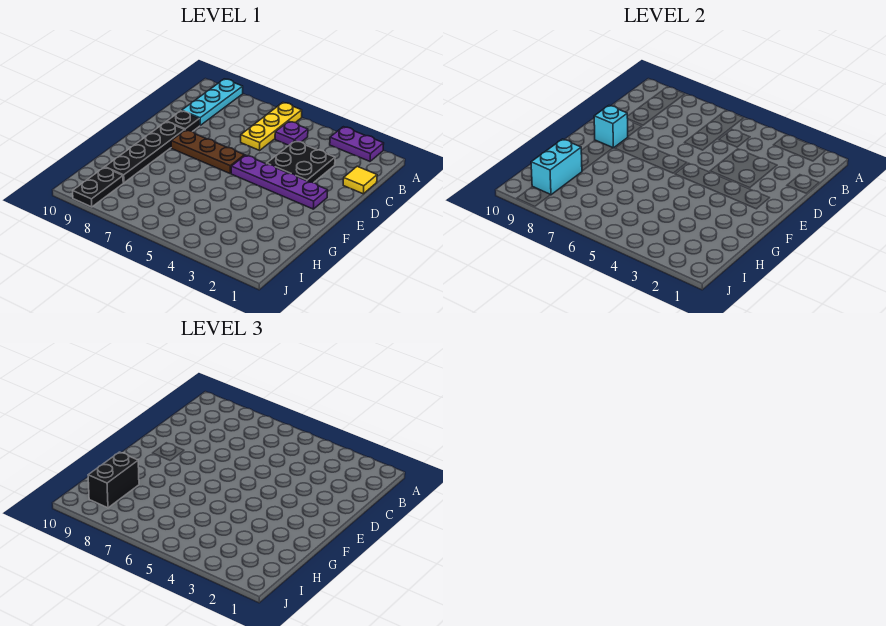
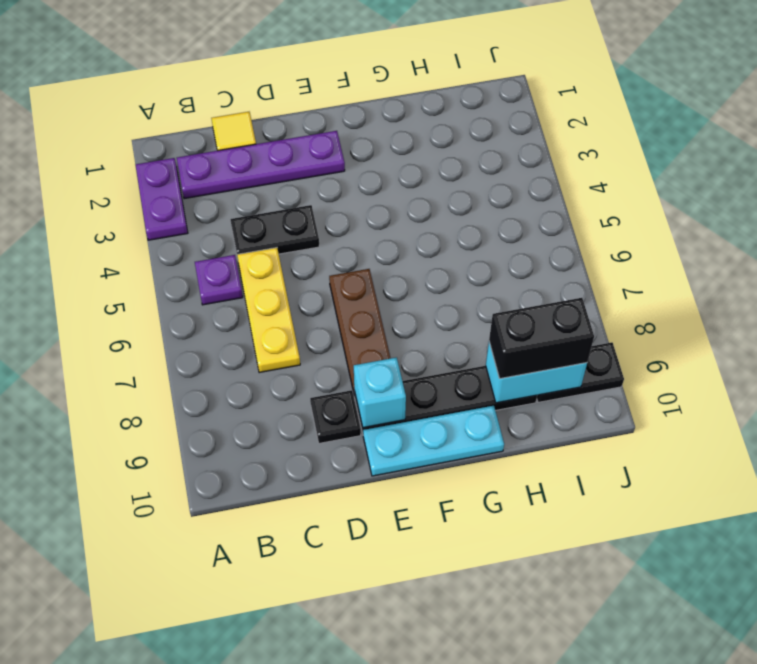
yellow 1x3 plate [241,103,302,150] -> yellow 1x3 plate turned to [237,248,300,373]
cyan 1x3 plate [182,79,243,125] -> cyan 1x3 plate moved to [363,406,504,476]
black 2x2 plate [267,141,335,183] -> black 1x2 plate [230,205,319,254]
purple 1x4 plate [231,155,328,209] -> purple 1x4 plate turned to [177,131,345,199]

